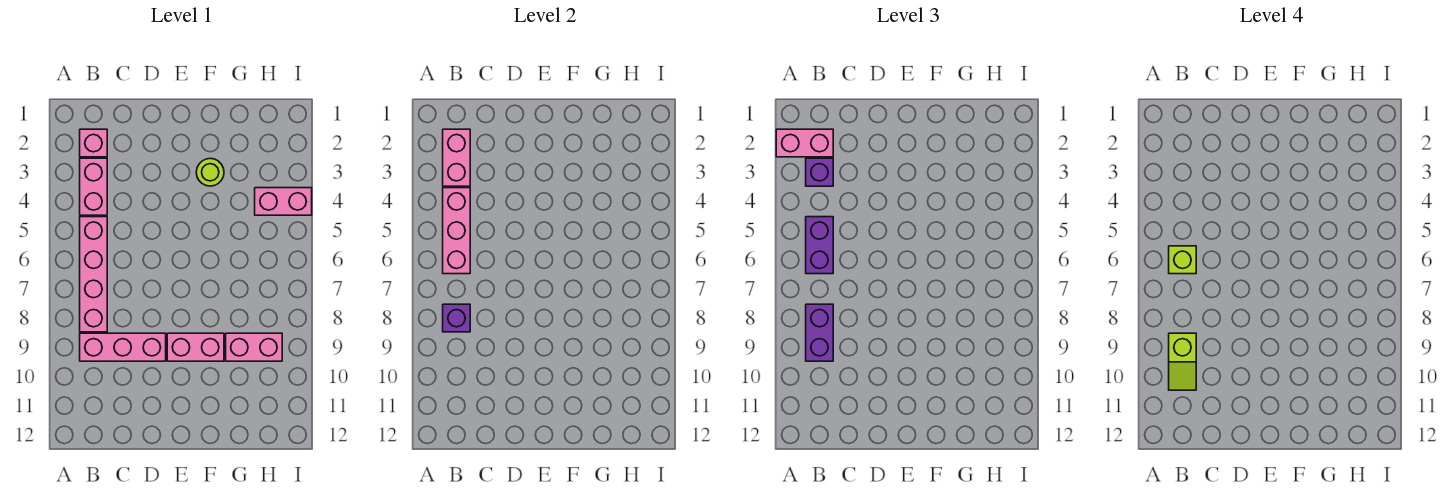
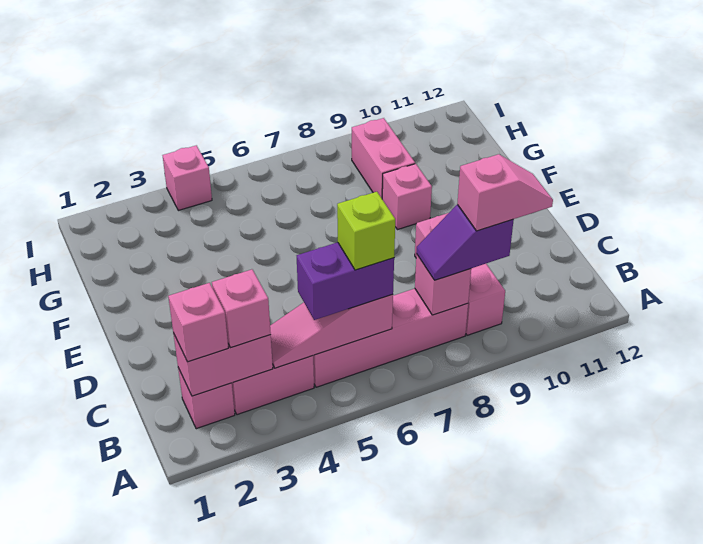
pink 1x2 brick [776,129,833,157] -> pink 1x1 brick [168,283,228,362]
purple 1x1 brick [806,158,833,186] -> pink 1x1 brick [212,269,271,348]
pink 1x3 brick [443,188,470,274] -> pink 1x3 slope [270,294,393,368]
purple 1x1 brick [443,304,470,332] -> pink 1x1 brick [415,254,471,315]
purple 1x2 brick [806,304,833,361] -> purple 1x2 slope [416,205,514,280]
lime 1x2 slope [1169,333,1196,390] -> pink 1x2 slope [457,154,553,231]
pink 1x2 brick [167,333,224,361] -> pink 1x1 brick [382,164,432,230]
lime 1x1 round brick [196,158,224,186] -> none
pink 1x2 brick [255,188,312,215] -> pink 1x1 brick [162,145,212,210]

